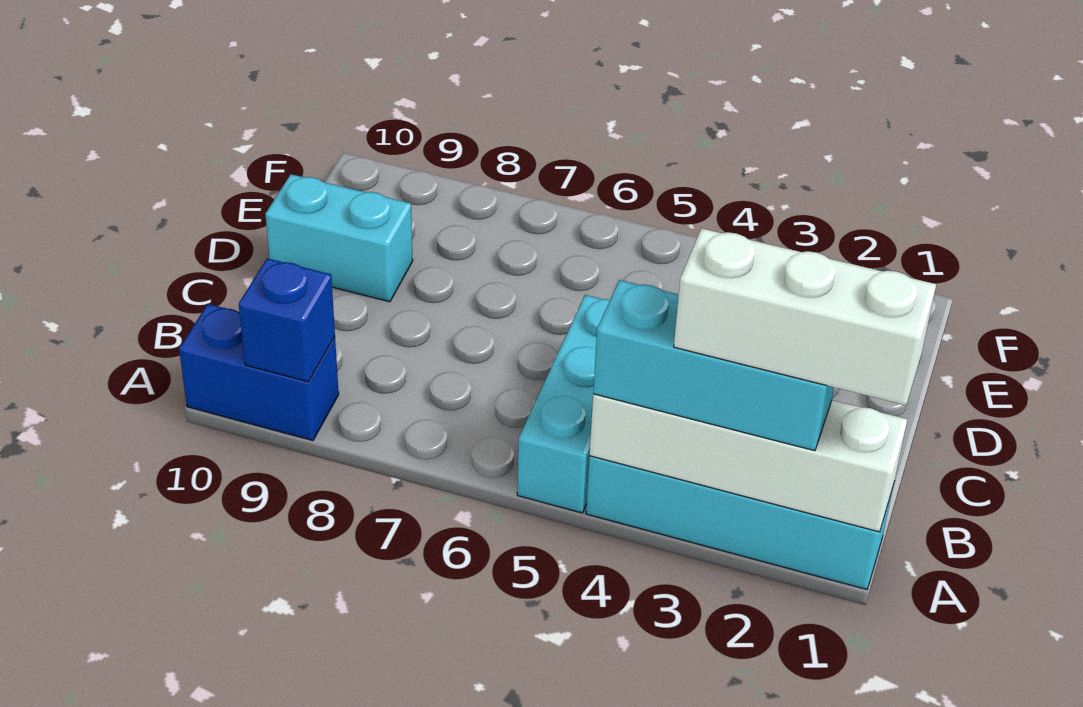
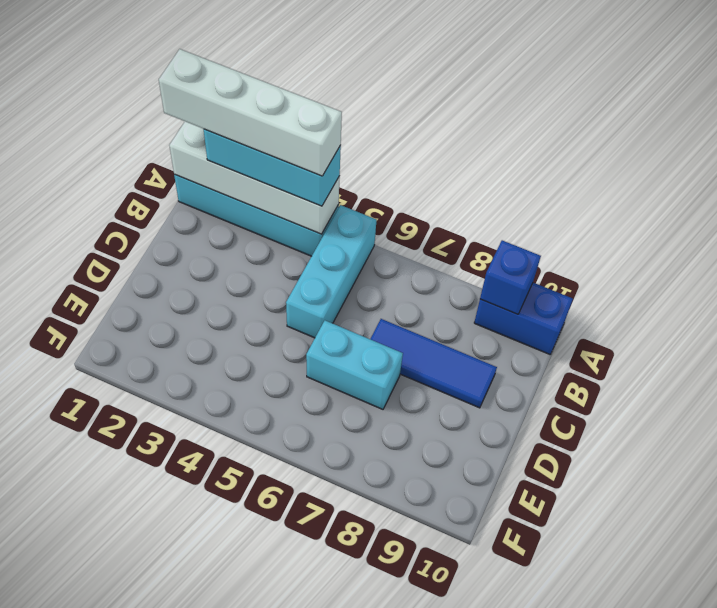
white 1x3 brick [674,228,936,405] -> white 1x4 brick [159,49,342,176]
none -> blue 1x3 tile [371,319,497,408]
cyan 1x2 brick [265,174,413,302] -> cyan 1x2 brick moved to [306,321,403,409]

